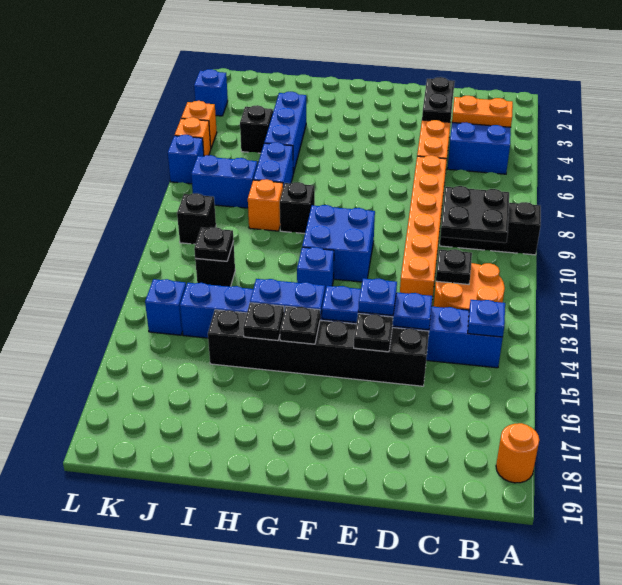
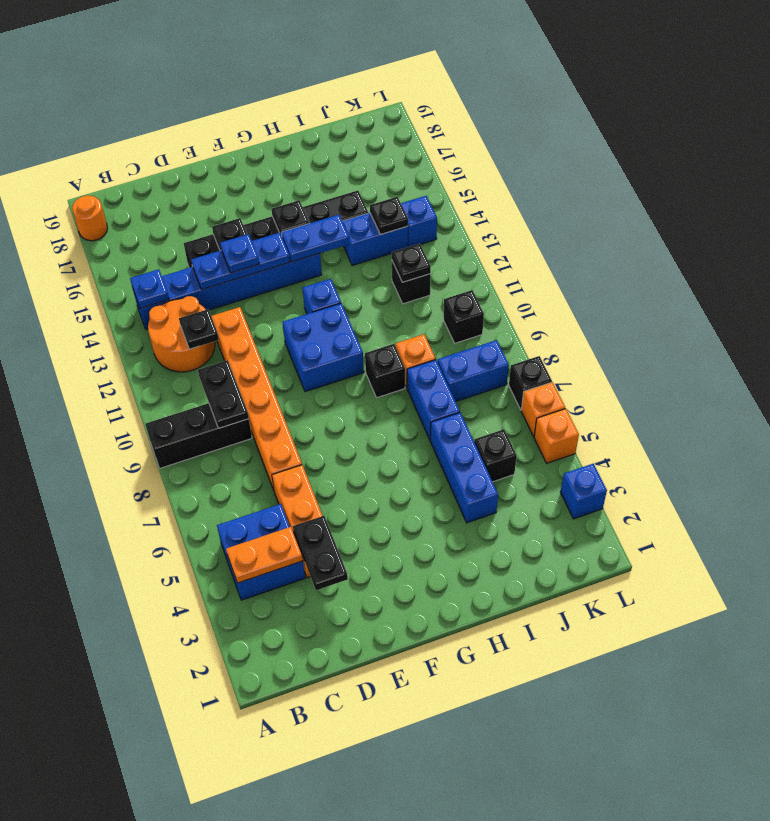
black 2x2 plate [440,186,509,243] -> black 1x2 plate [198,360,249,428]
black 1x1 plate [243,303,284,340] -> black 1x1 plate moved to [370,197,408,235]
blue 1x1 brick [168,135,204,184] -> black 1x1 brick [509,356,552,410]

